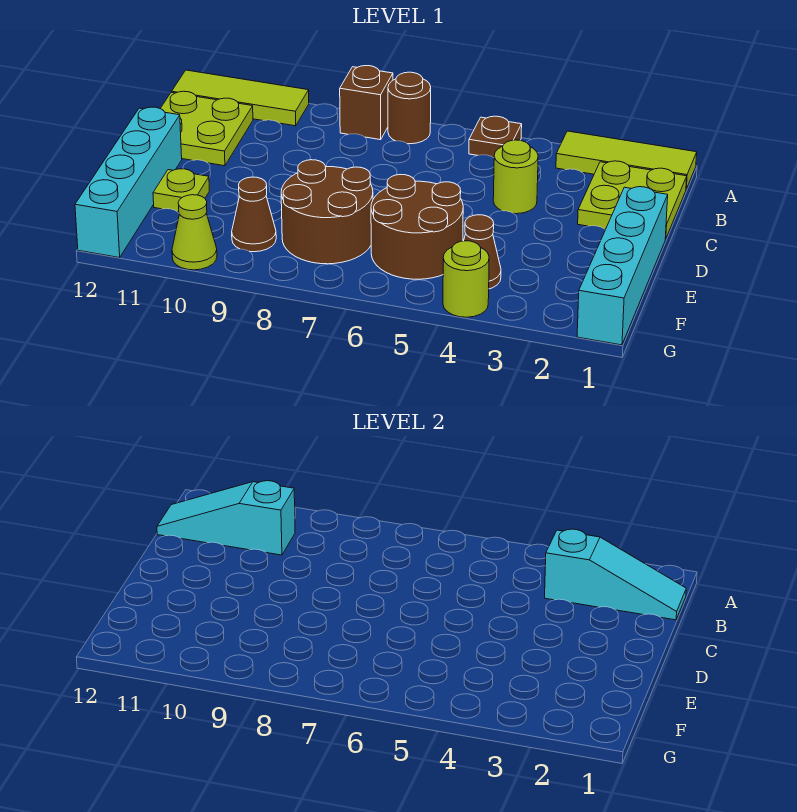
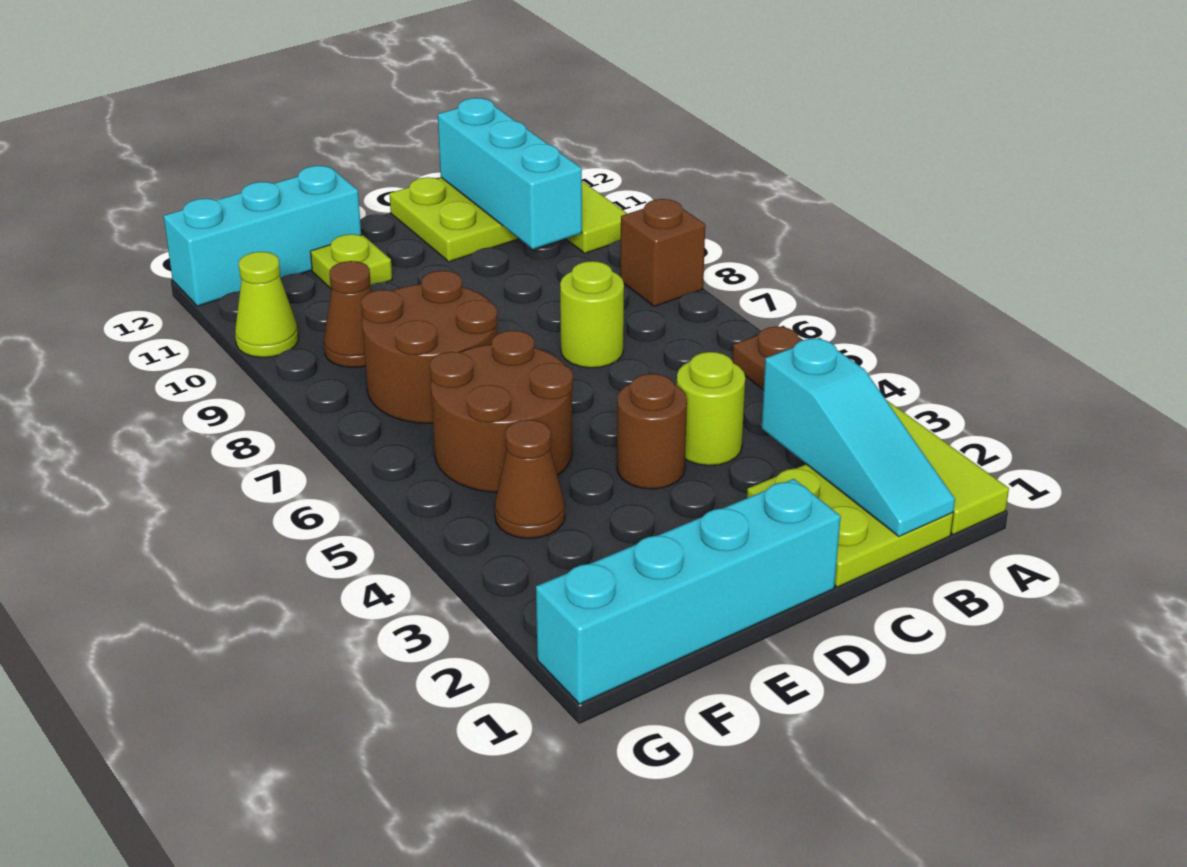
brown 1x1 round brick [388,72,431,144] -> brown 1x1 round brick moved to [617,374,687,489]
cyan 1x3 slope [157,481,295,555] -> cyan 1x3 brick [438,98,582,249]
cyan 1x4 brick [75,107,182,258] -> cyan 1x3 brick [164,166,361,306]
lime 1x1 round brick [443,241,489,317] -> lime 1x1 round brick moved to [560,261,624,368]

